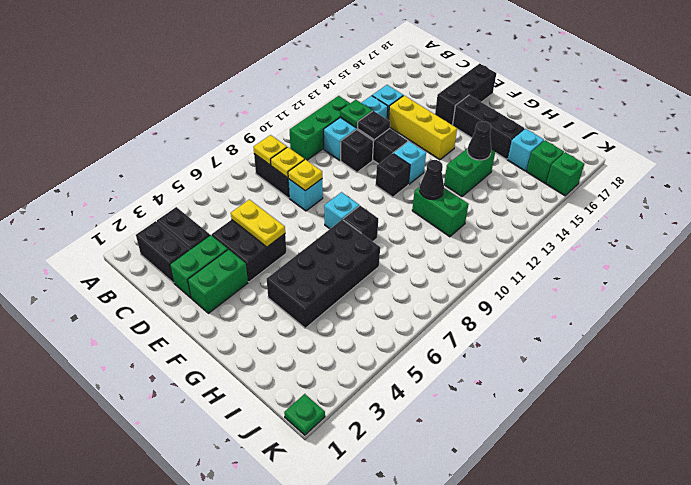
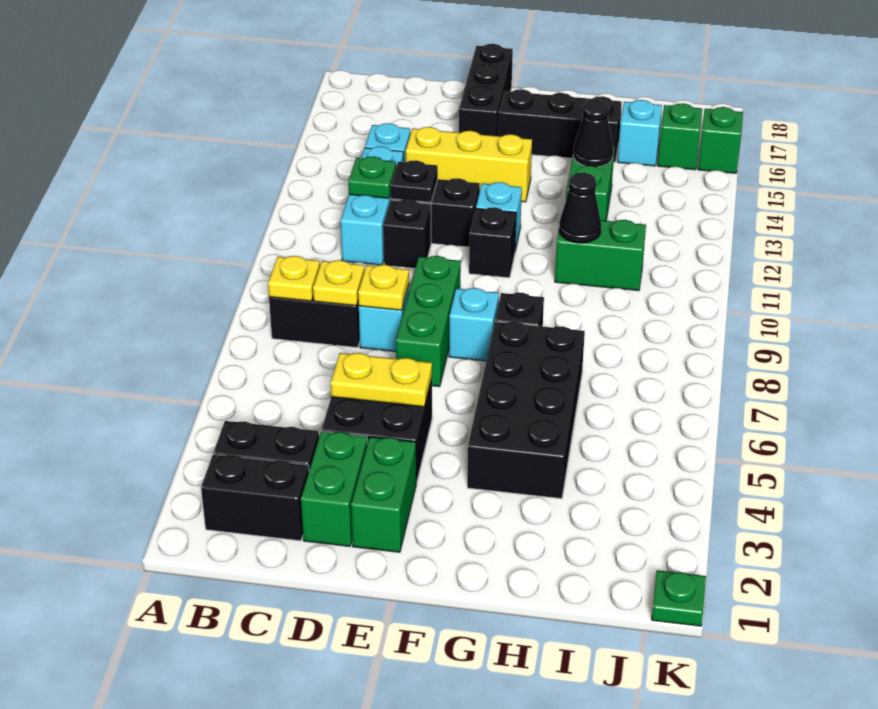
green 1x3 brick [290,96,350,160] -> green 1x3 brick moved to [396,256,461,387]

